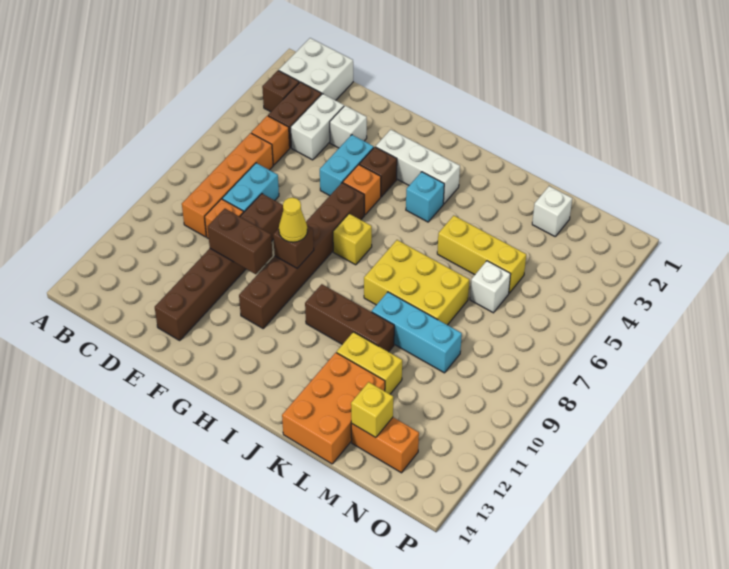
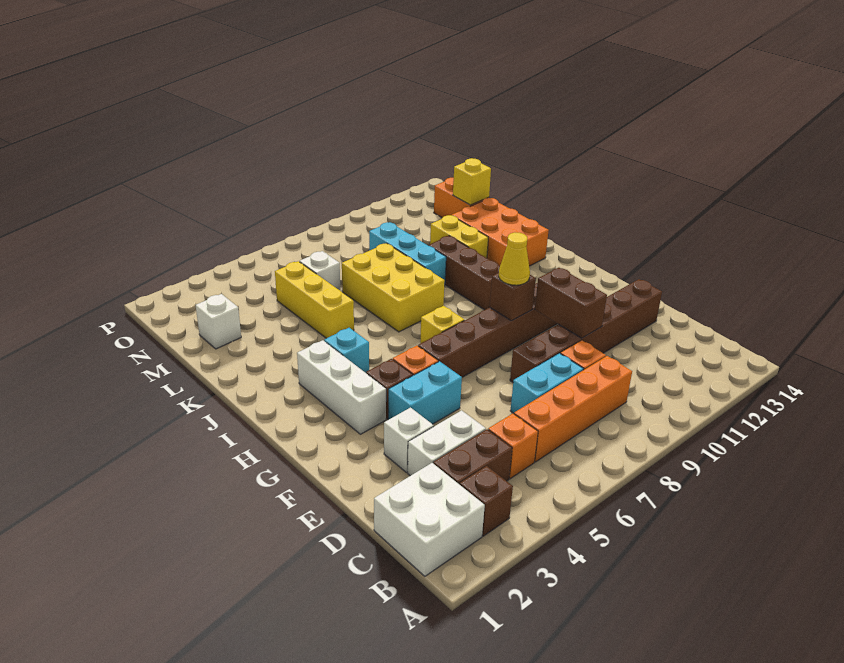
orange 2x3 brick [282,353,385,464] -> orange 2x3 brick turned to [452,197,549,266]

